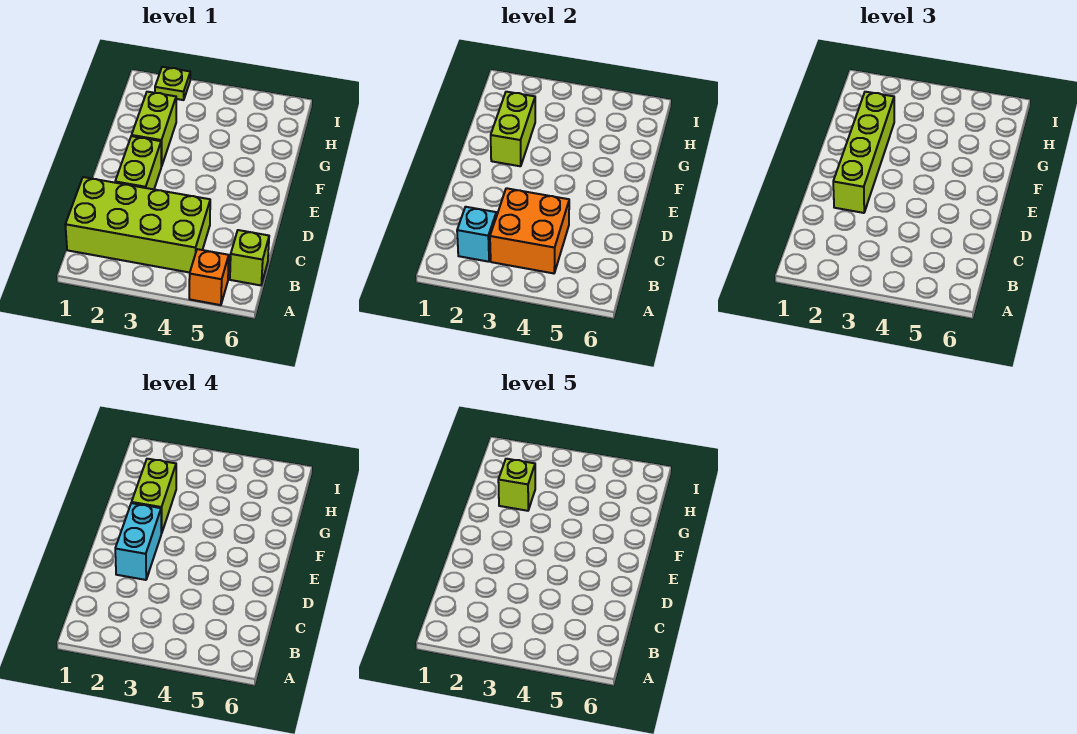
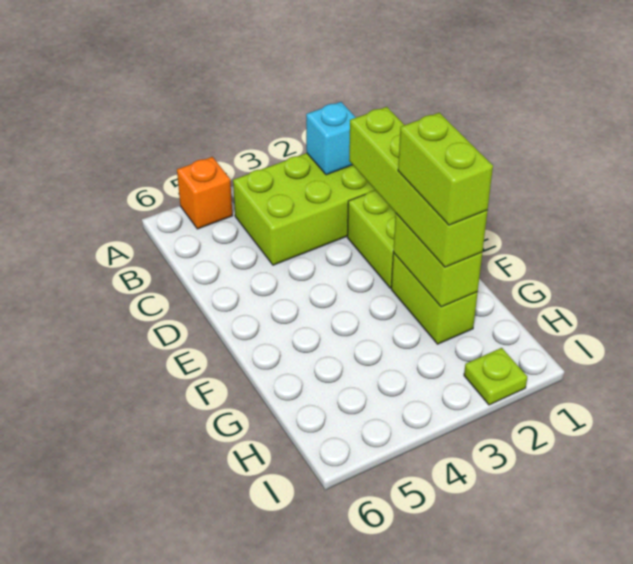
orange 2x2 brick [490,188,569,273] -> none
lime 1x1 brick [230,230,269,285] -> none
cyan 1x2 brick [115,503,161,580] -> none
lime 1x1 brick [498,459,535,511] -> none

